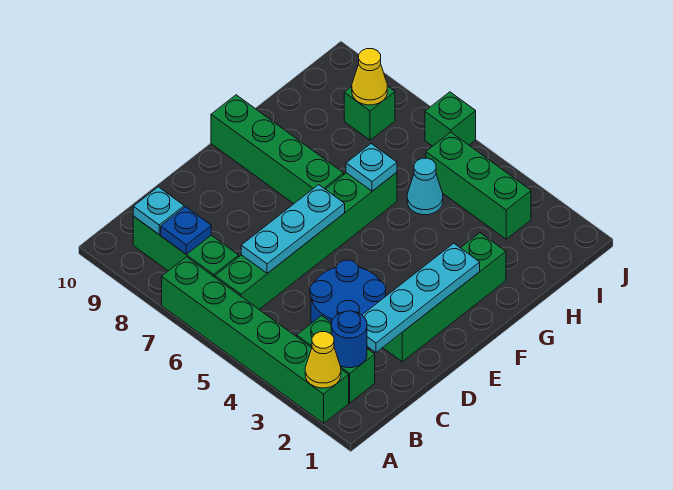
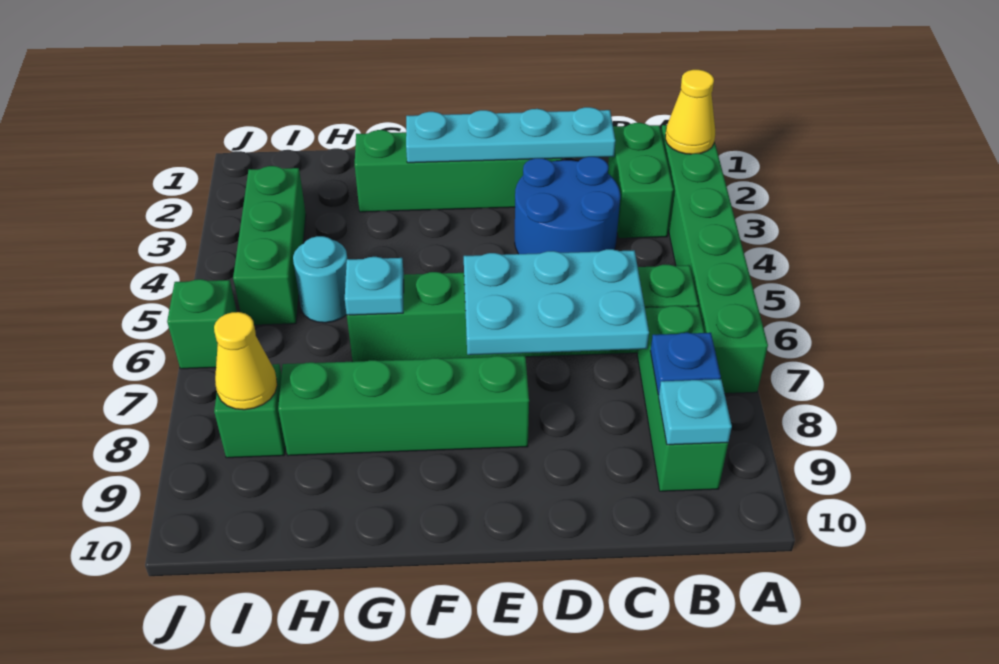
blue 1x1 round brick [331,311,367,368] -> none
cyan 1x3 plate [241,185,345,273] -> cyan 2x3 plate [464,249,649,355]
green 1x4 brick [211,95,344,204] -> green 1x4 brick turned to [278,356,529,456]
cyan 1x1 cone [407,158,443,215] -> cyan 1x1 round brick [293,236,347,323]

